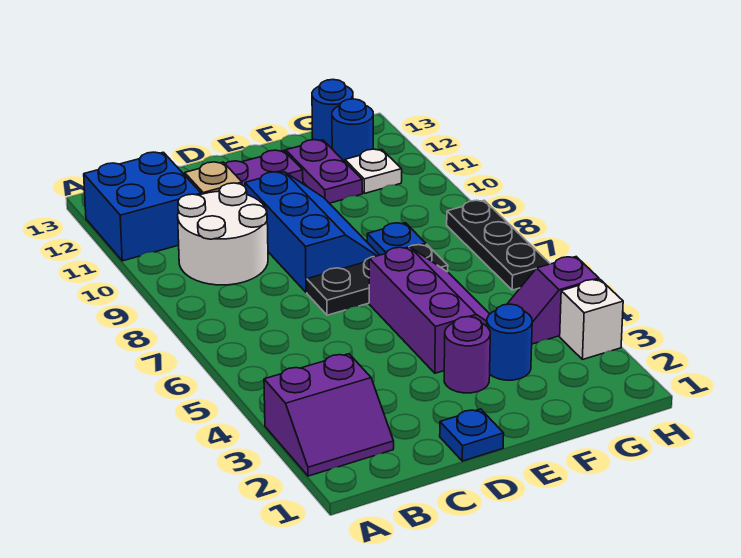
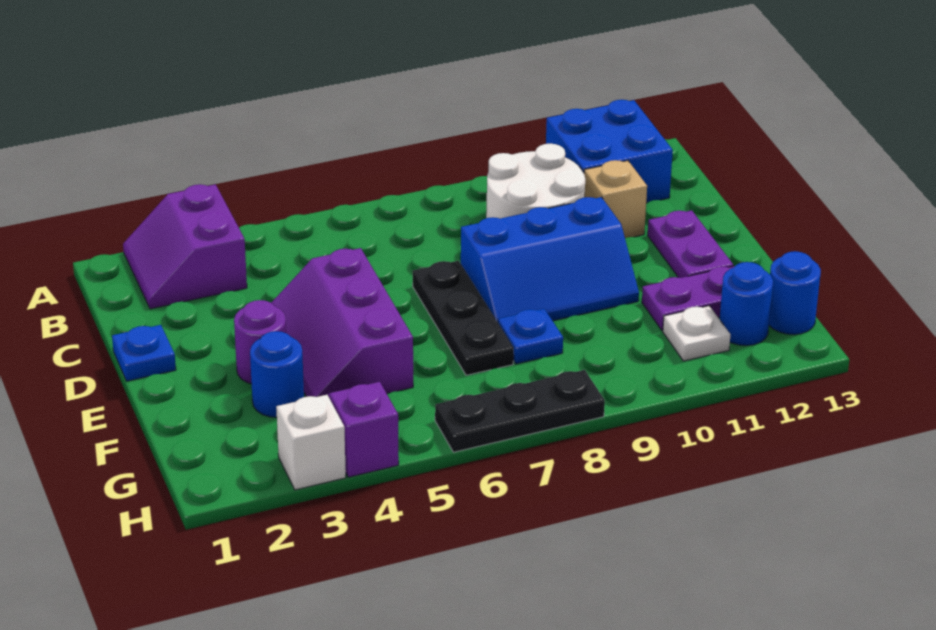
purple 2x3 slope [369,247,489,373] -> purple 2x3 slope turned to [271,248,413,397]

